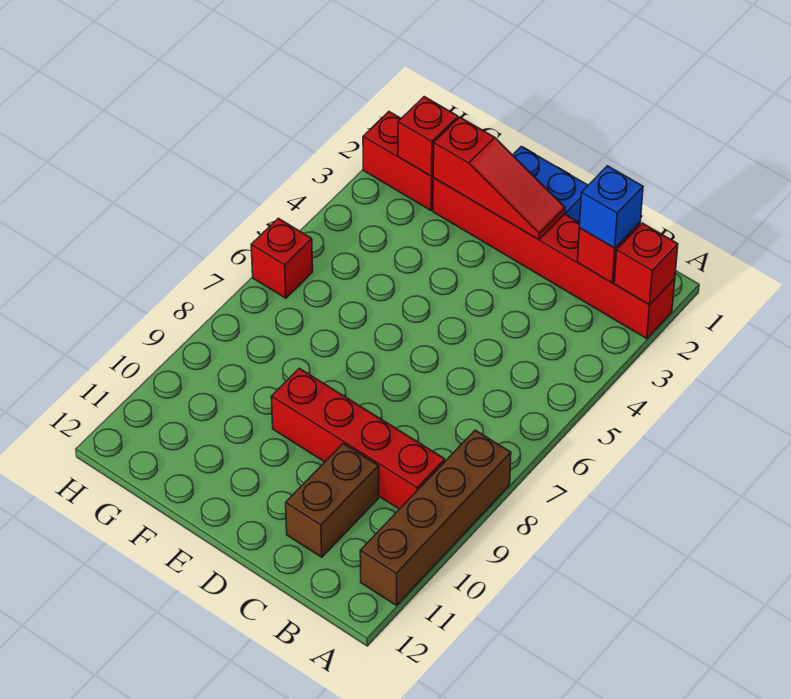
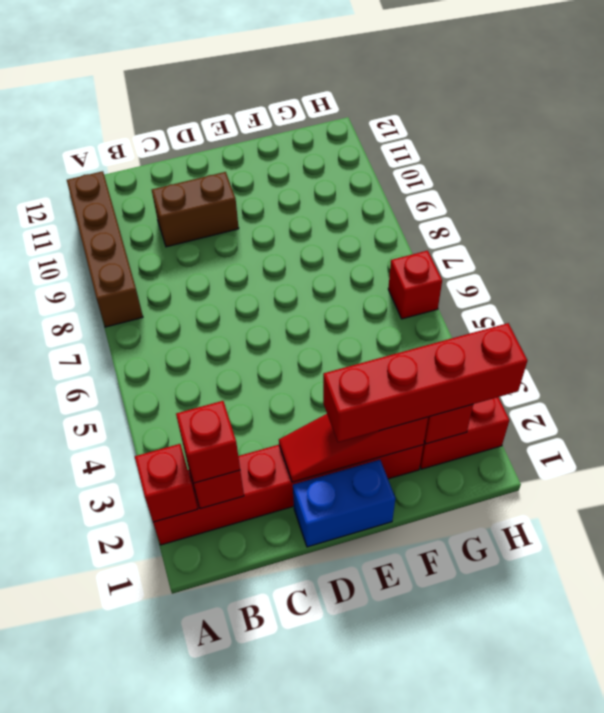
blue 1x1 brick [579,166,643,248] -> red 1x1 brick [176,401,240,483]
red 1x4 brick [271,368,445,509] -> red 1x4 brick moved to [323,323,527,442]
brown 1x2 brick [286,444,379,557] -> brown 1x2 brick turned to [152,172,239,247]

